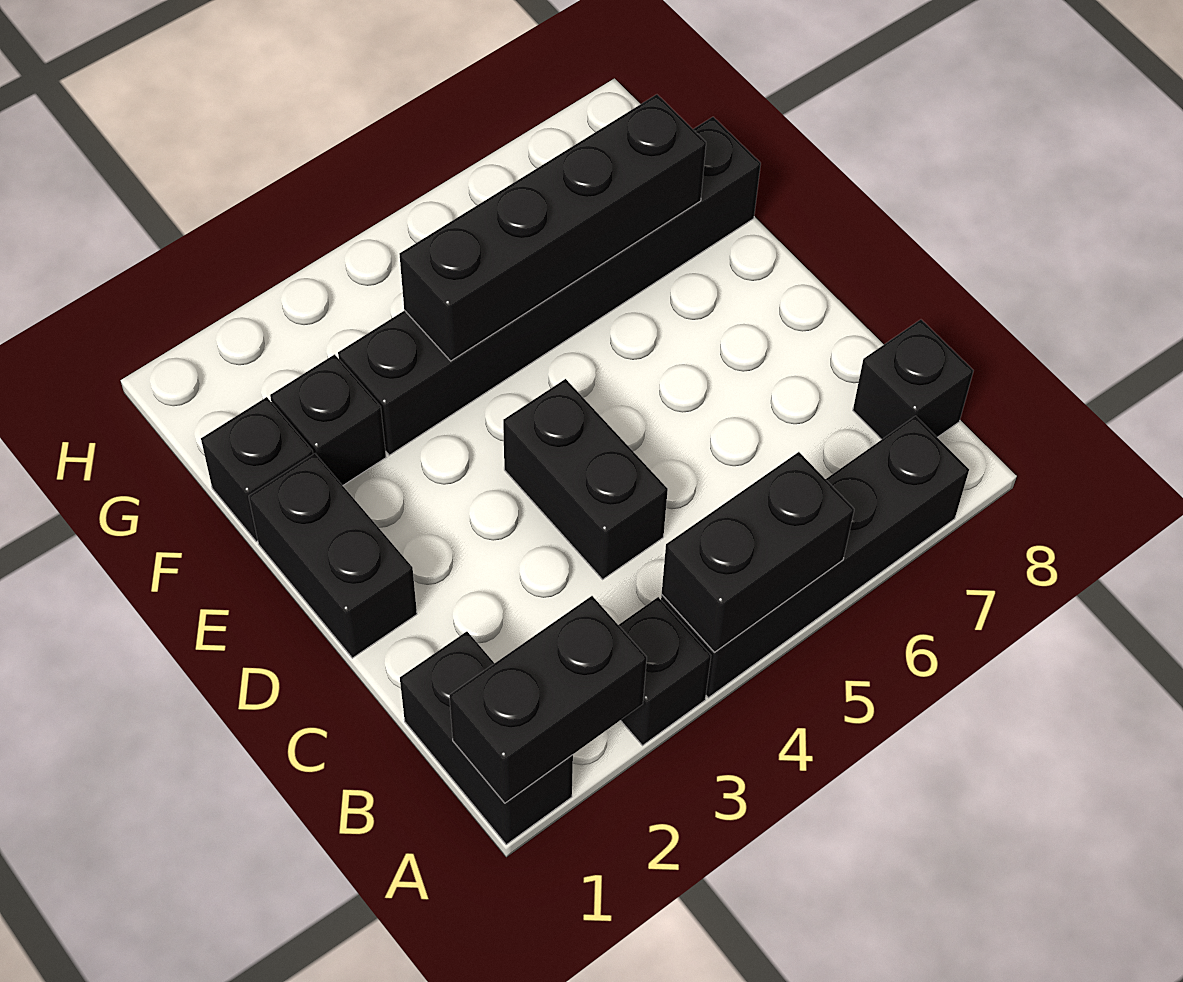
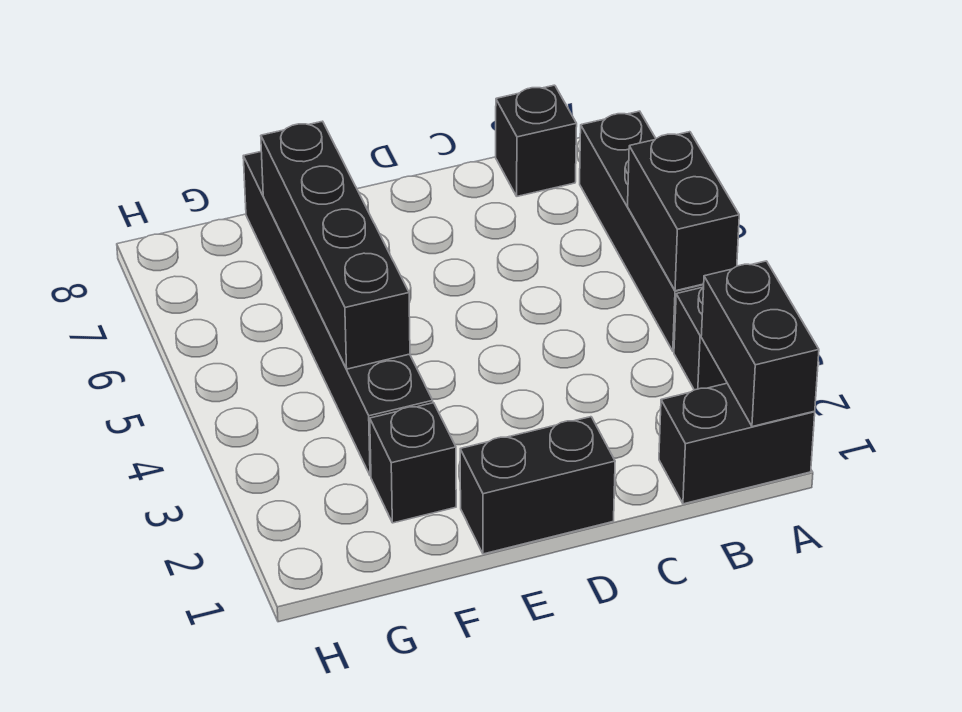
black 1x2 brick [503,379,668,579] -> none
black 1x1 brick [201,397,313,542] -> none

